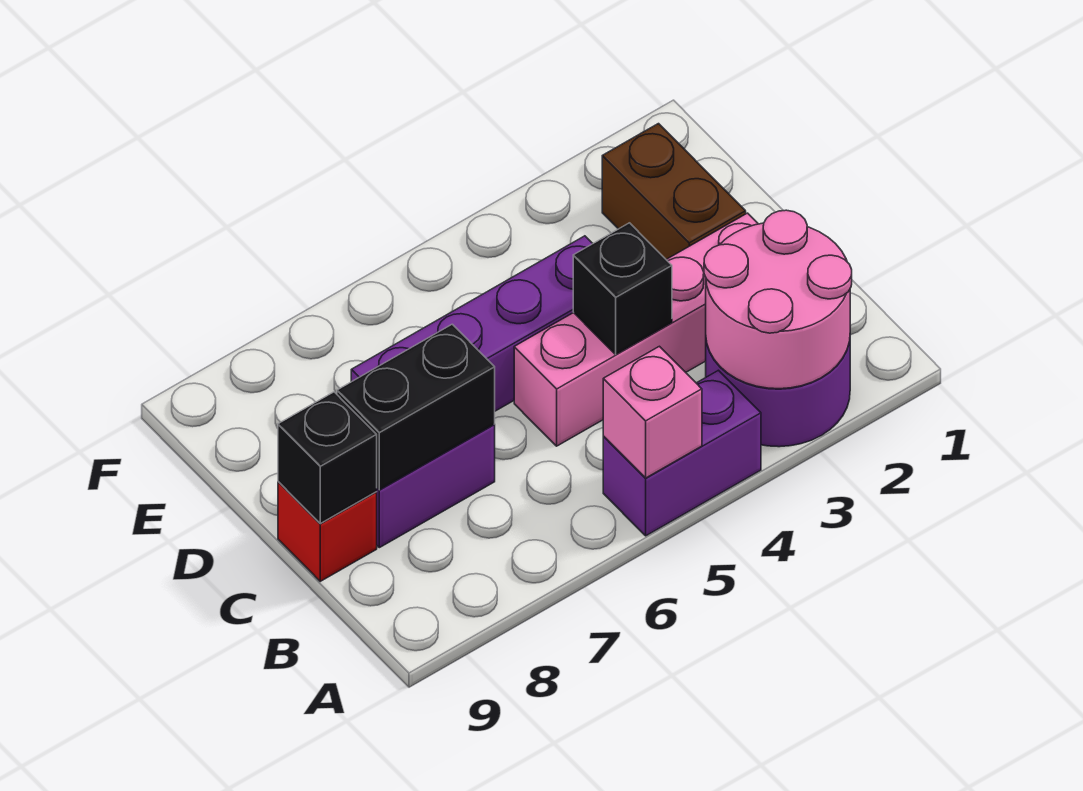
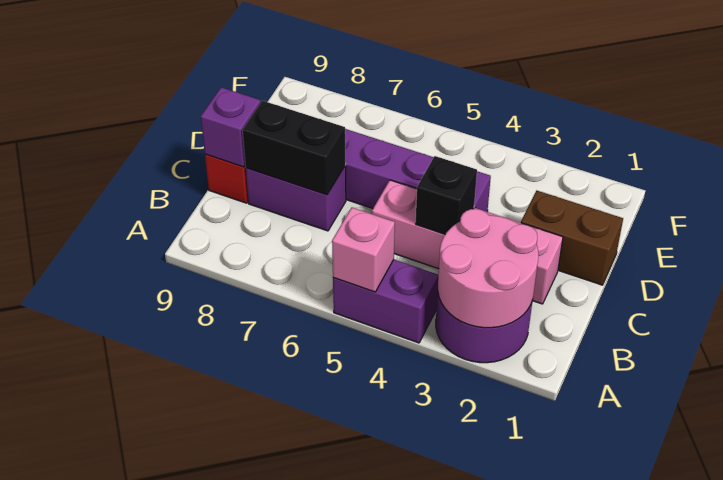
black 1x1 brick [278,392,377,524] -> purple 1x1 brick [201,87,261,167]
brown 1x2 brick [602,124,746,259] -> brown 1x2 brick turned to [521,191,623,285]

